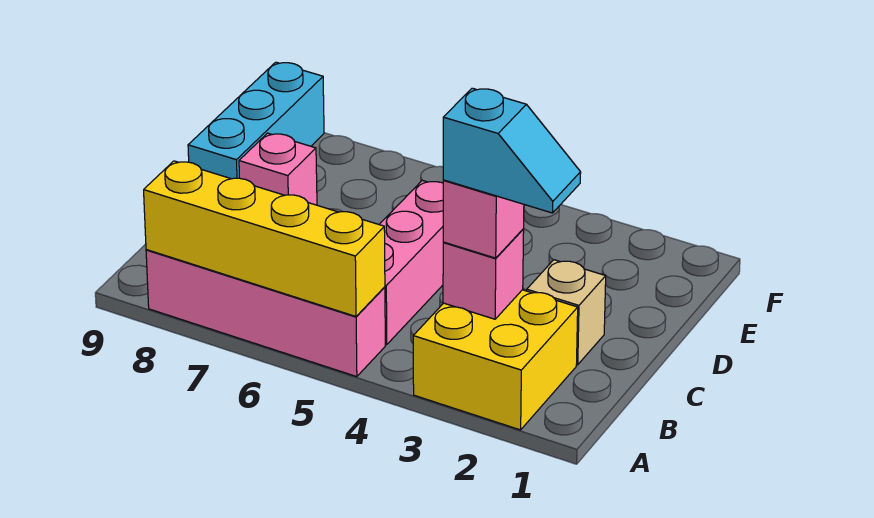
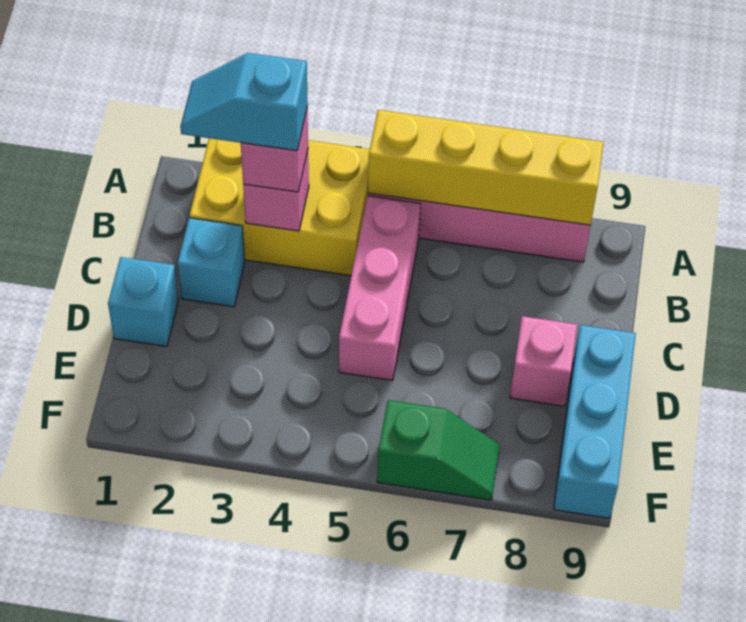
yellow 2x2 brick [413,290,578,430] -> yellow 2x3 brick [190,138,370,276]
tan 1x1 brick [527,260,606,365] -> cyan 1x1 brick [178,218,245,307]
none -> cyan 1x1 brick [108,257,178,347]
none -> green 1x2 slope [377,400,500,500]

